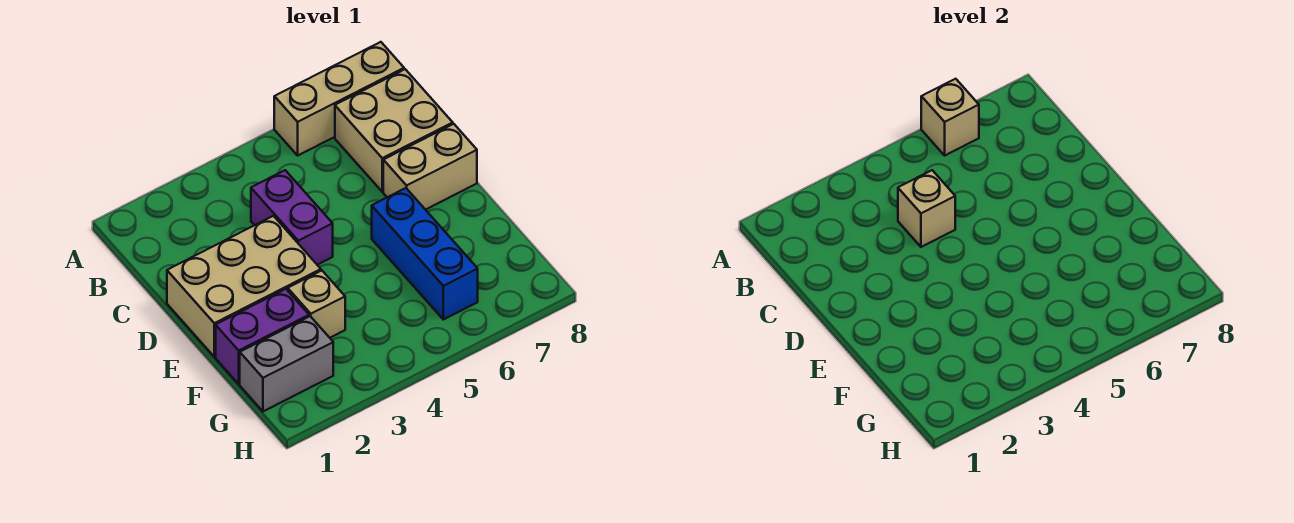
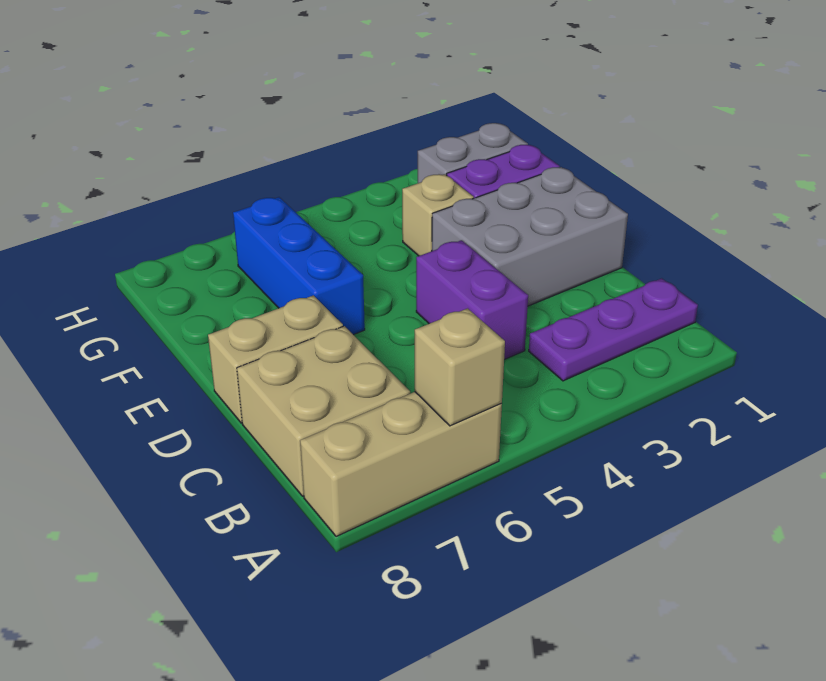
none -> purple 1x3 plate [529,278,698,381]
tan 1x1 brick [898,170,955,247] -> none
tan 2x3 brick [167,216,321,357] -> grey 2x3 brick [432,167,628,306]

